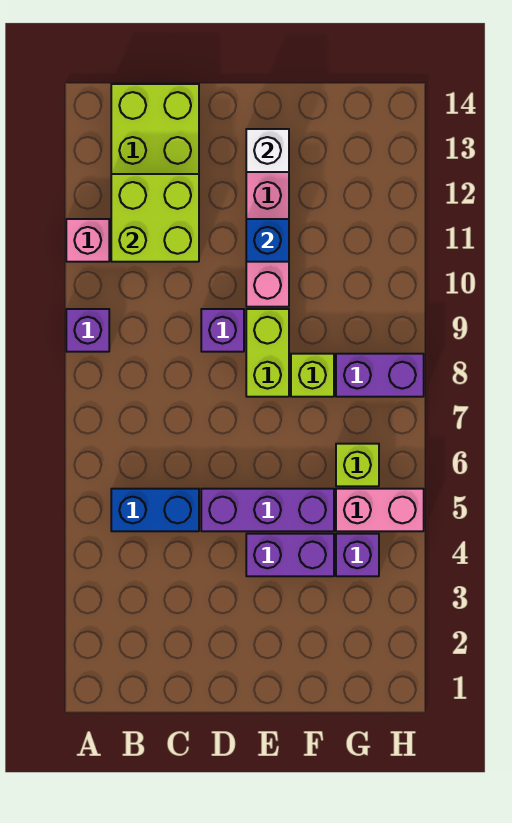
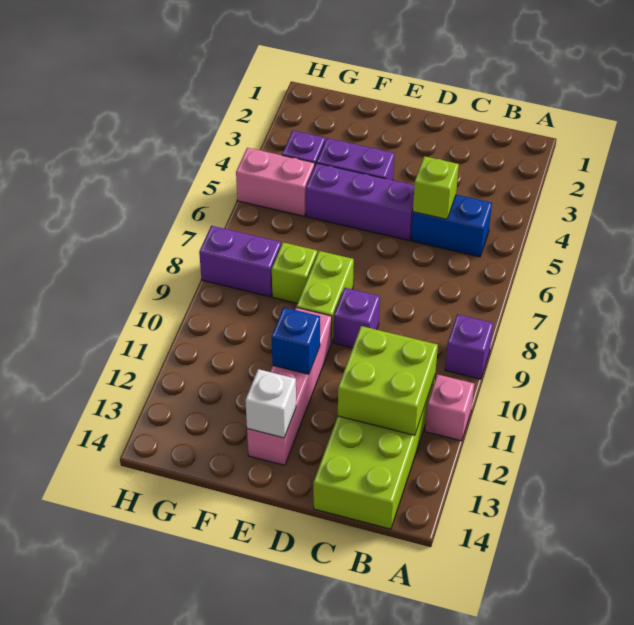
lime 1x1 brick [336,444,379,486] -> lime 1x1 brick moved to [413,156,459,219]

